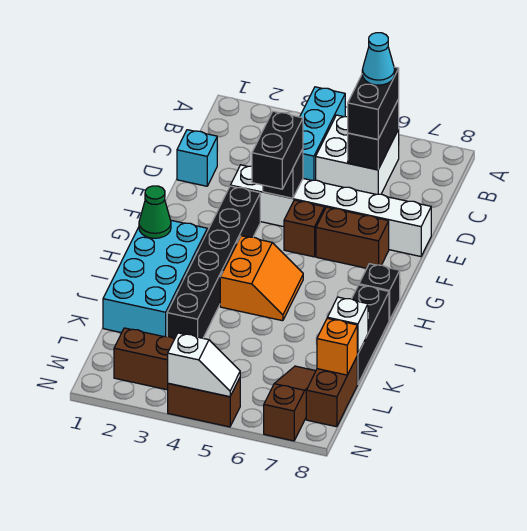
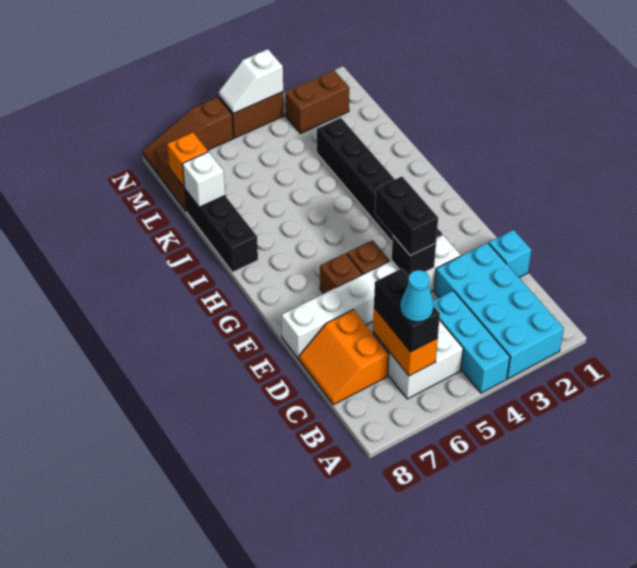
black 1x2 brick [348,99,399,170] -> orange 1x2 brick [373,308,438,376]
brown 1x2 brick [316,207,389,268] -> brown 1x1 brick [320,253,362,294]
cyan 2x4 brick [103,220,207,337] -> cyan 2x4 brick moved to [434,243,564,379]
green 1x1 cone [139,186,171,238] -> none
orange 2x2 slope [220,236,303,321] -> orange 2x2 slope moved to [299,310,389,405]
black 1x1 brick [359,264,400,320] -> none
brown 1x3 slope [264,366,316,441] -> brown 1x3 slope turned to [143,97,233,173]

